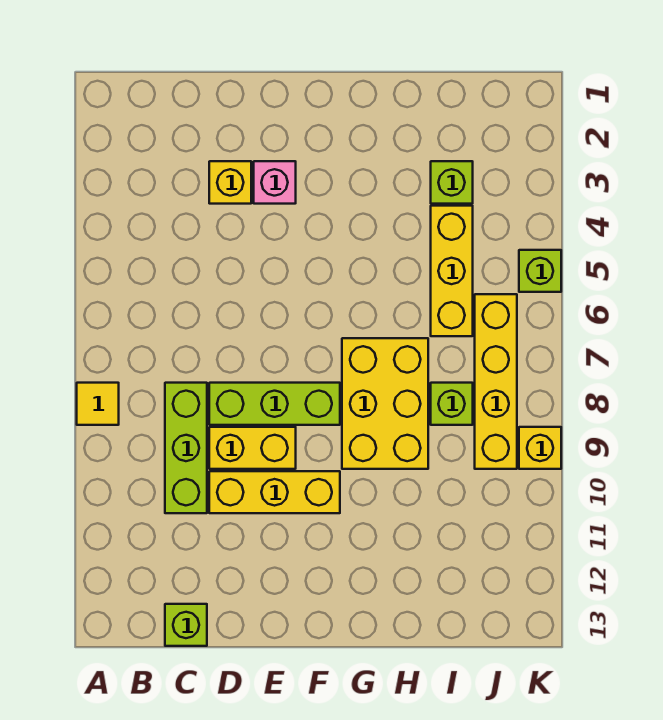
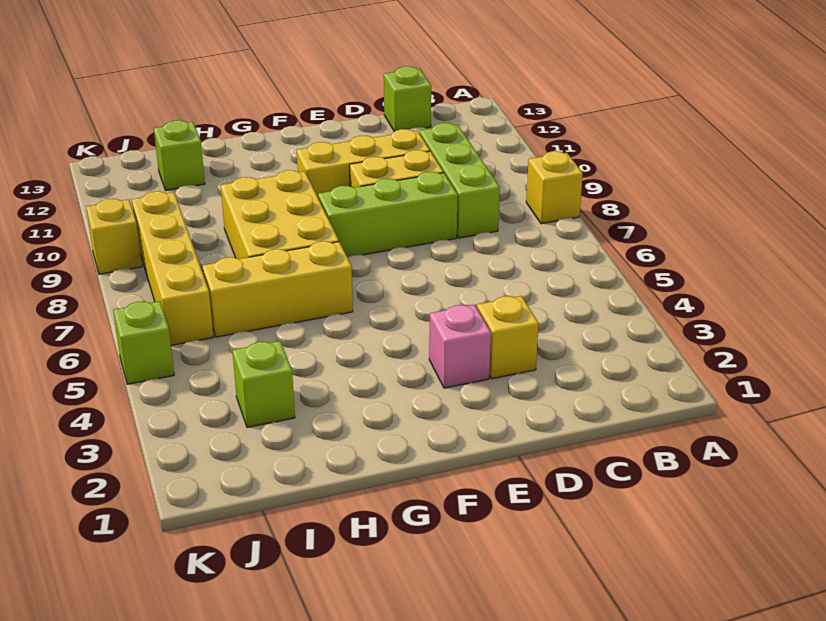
yellow 1x1 tile [77,383,119,425] -> yellow 1x1 brick [526,151,583,224]
yellow 1x3 brick [431,206,473,336] -> yellow 1x3 brick turned to [202,241,353,337]
lime 1x1 brick [431,383,473,425] -> lime 1x1 brick moved to [154,120,205,190]

